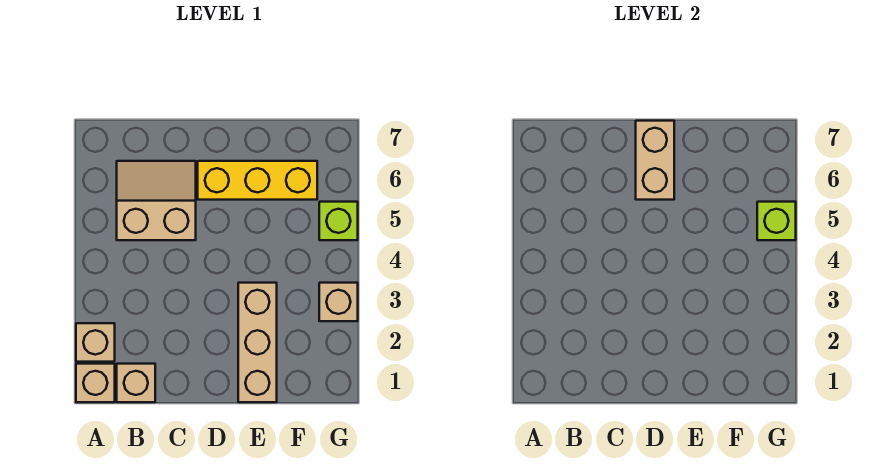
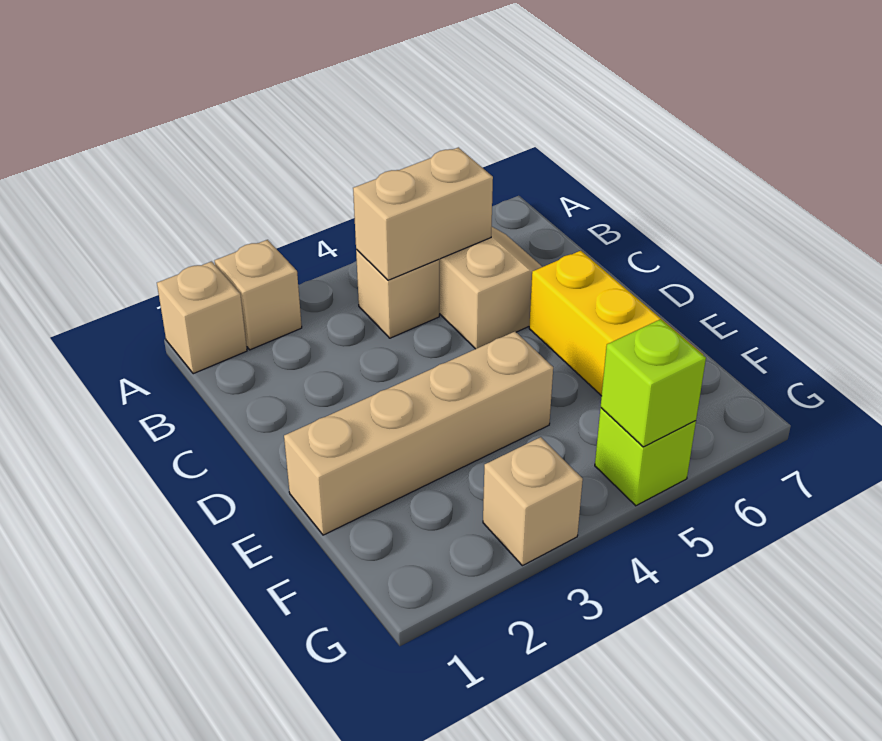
tan 1x1 brick [117,364,155,402] -> tan 1x1 brick moved to [356,250,439,338]
tan 1x2 brick [636,121,674,200] -> tan 1x2 brick moved to [353,147,493,280]
tan 1x3 brick [238,283,277,402] -> tan 1x4 brick [284,332,553,535]

